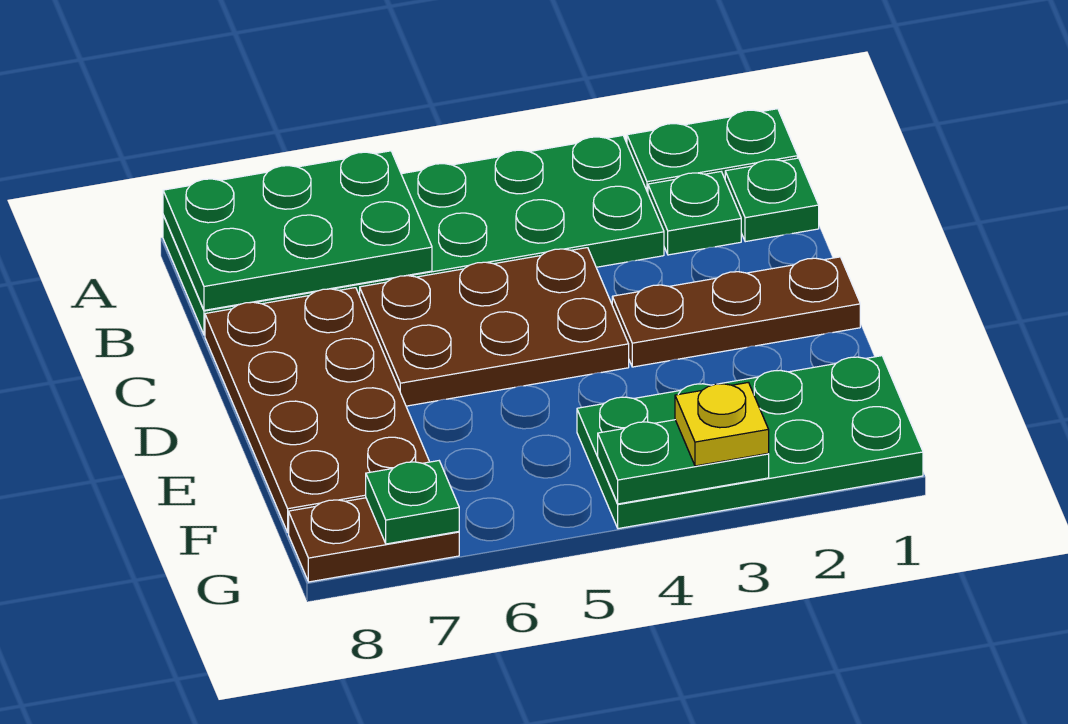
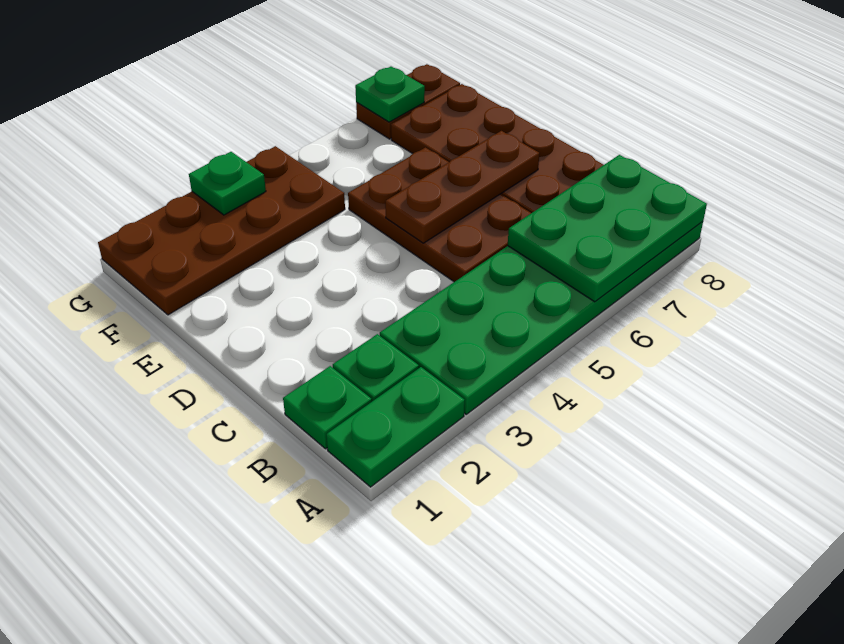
brown 2x3 plate [360,248,629,406] -> brown 2x3 plate turned to [348,148,531,282]
brown 1x3 plate [612,257,860,367] -> brown 1x3 plate moved to [385,131,539,243]
green 2x4 plate [577,356,923,529] -> brown 2x4 plate [98,146,345,315]
green 1x2 plate [598,420,769,504] -> green 1x1 plate [189,152,266,215]
yellow 1x1 plate [675,382,769,466] -> none

